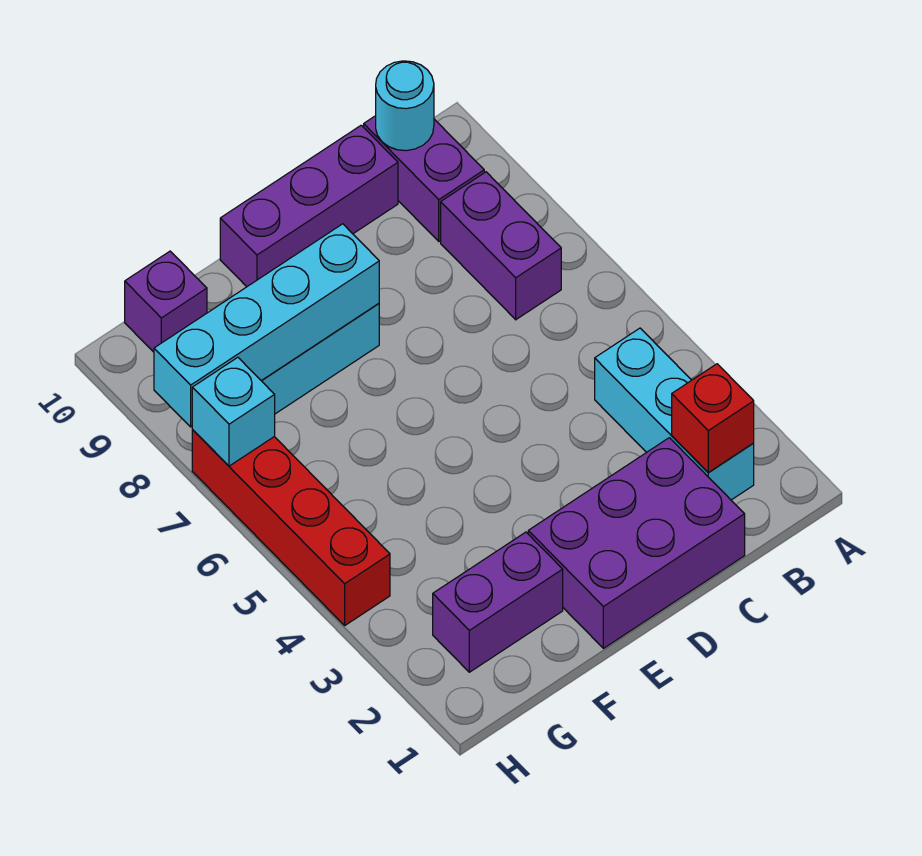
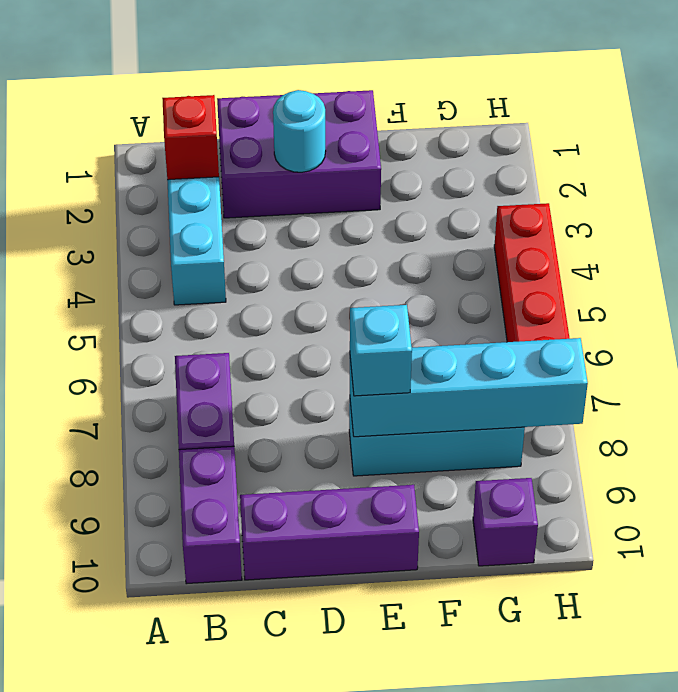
cyan 1x1 round brick [376,61,434,151] -> cyan 1x1 round brick moved to [273,90,326,172]
purple 1x2 brick [433,532,563,672] -> none
cyan 1x1 brick [192,357,275,466] -> cyan 1x1 brick moved to [350,305,412,396]

